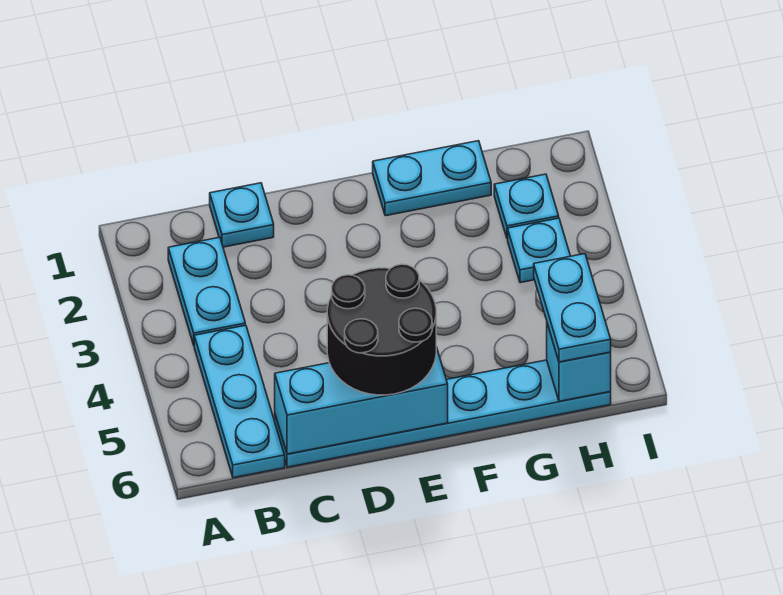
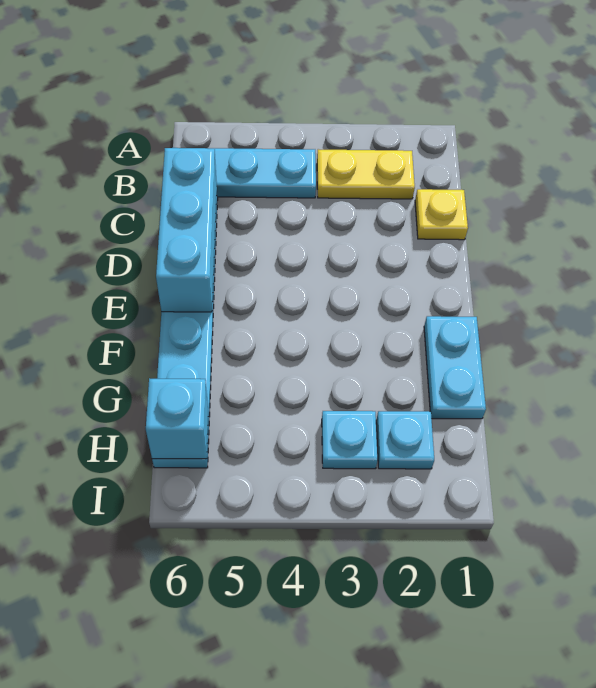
cyan 1x2 plate [168,237,245,345] -> yellow 1x2 plate [317,149,415,199]
cyan 1x1 plate [210,183,274,247] -> yellow 1x1 plate [415,189,468,240]
black 2x2 round brick [327,264,436,395] -> none
cyan 1x2 plate [534,254,611,362] -> none

